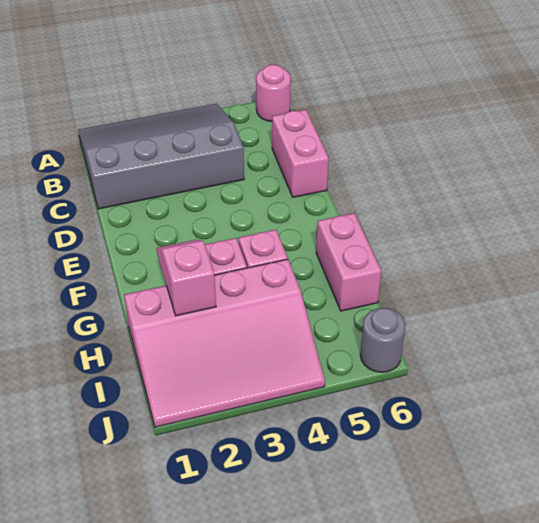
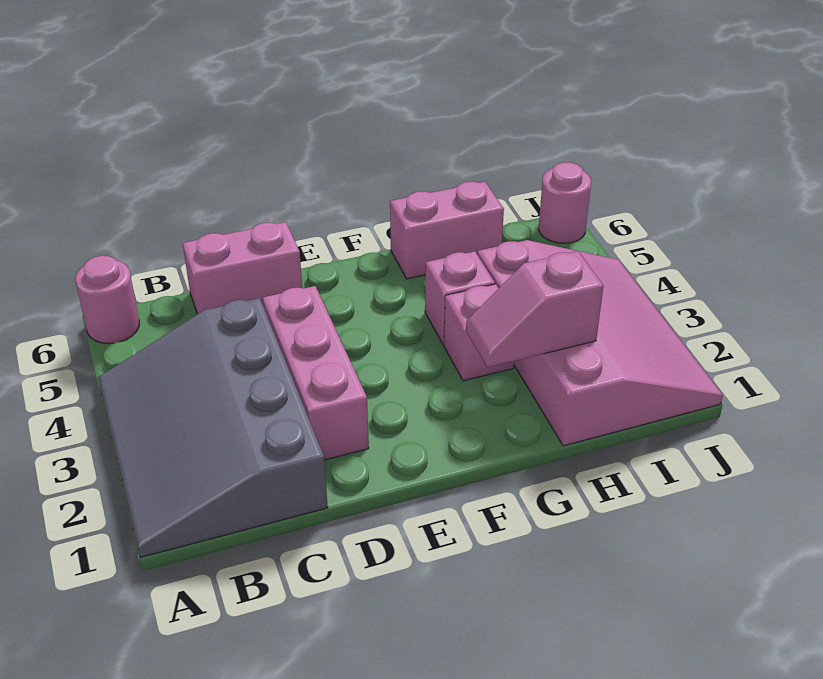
none -> pink 1x3 brick [263,286,369,460]
grey 1x1 round brick [360,308,406,372] -> pink 1x1 round brick [538,162,591,243]

